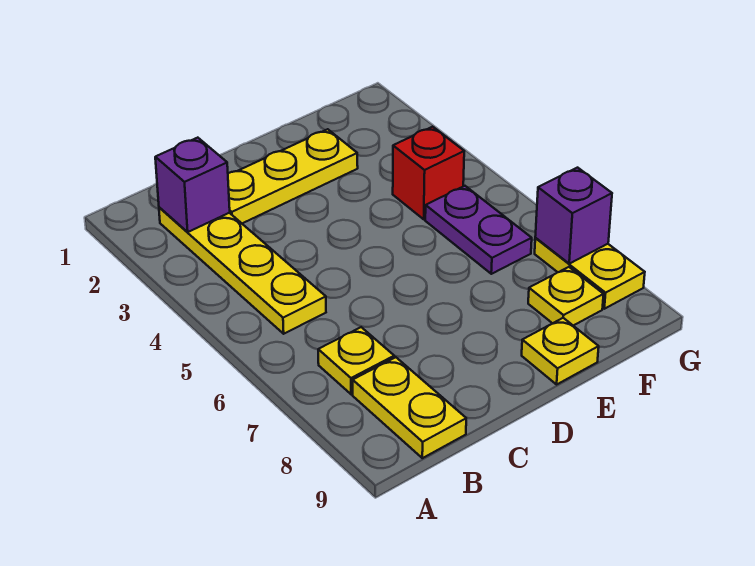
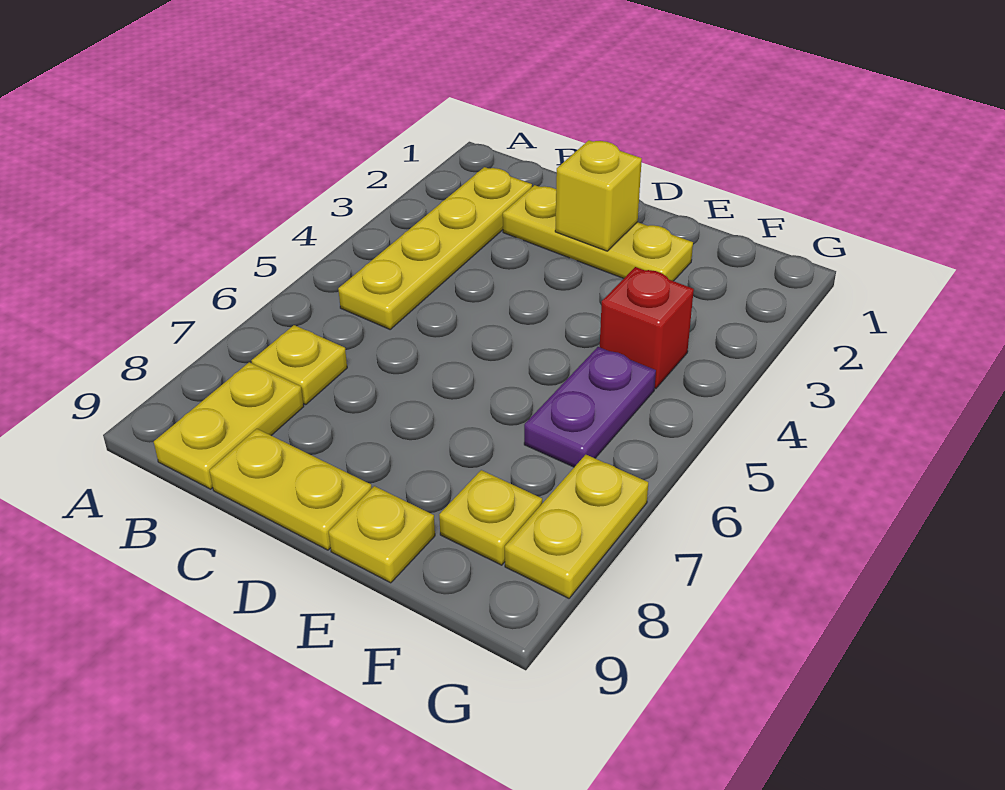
purple 1x1 brick [155,138,230,232] -> none
none -> yellow 1x2 plate [209,429,372,550]
none -> yellow 1x1 brick [555,140,642,251]
purple 1x1 brick [535,168,612,264] -> none

